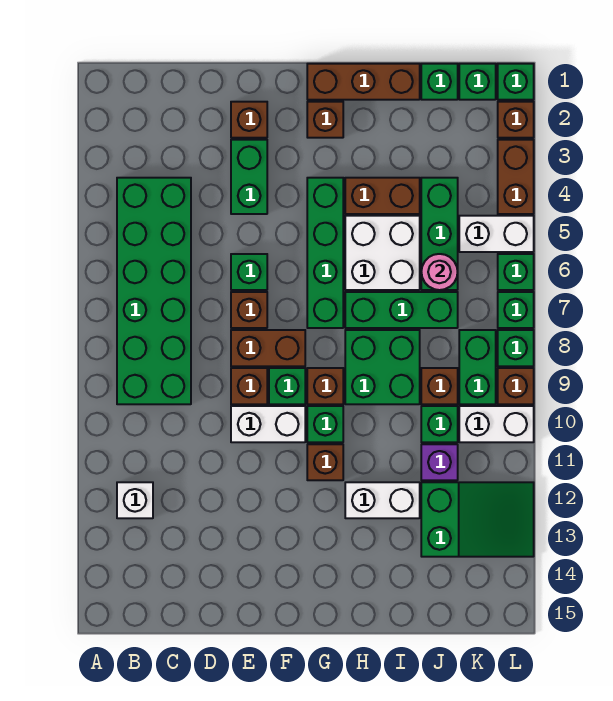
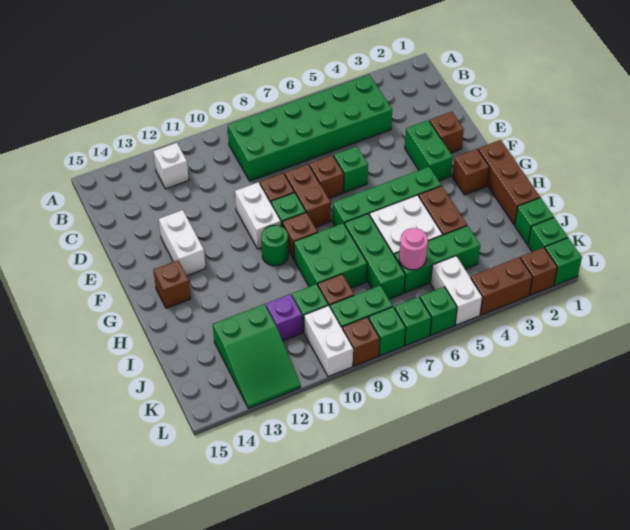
green 1x2 brick [231,140,267,214] -> green 1x2 brick turned to [405,120,453,181]
green 1x1 brick [307,406,343,442] -> green 1x1 round brick [261,225,288,266]
brown 1x1 brick [307,444,343,480] -> brown 1x1 brick moved to [153,260,191,308]
white 1x2 brick [345,482,420,518] -> white 1x2 brick moved to [159,210,206,276]

